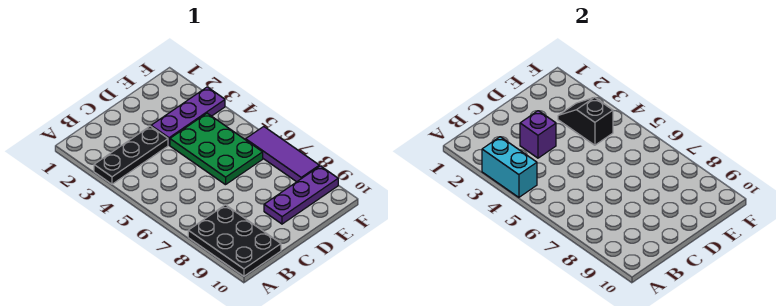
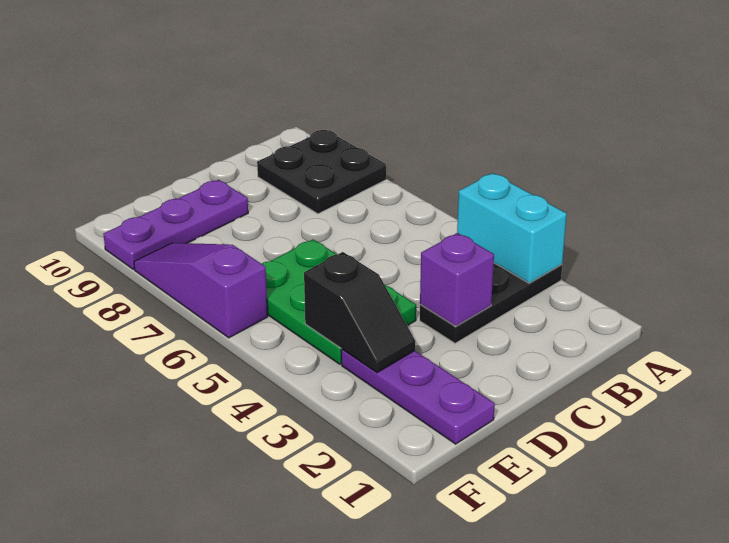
black 2x3 plate [188,205,281,276] -> black 2x2 plate [257,130,386,214]
purple 1x3 plate [151,87,225,145] -> purple 1x3 plate turned to [341,349,495,444]
purple 1x3 tile [246,126,319,182] -> purple 1x3 slope [134,243,268,338]

